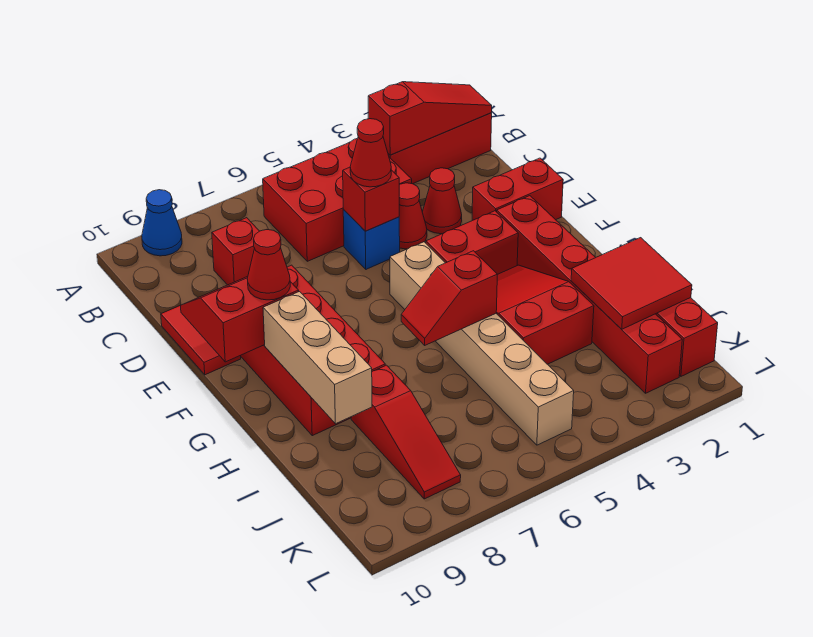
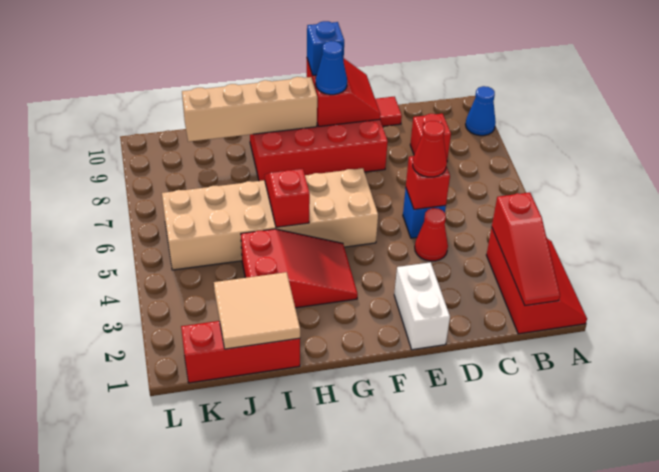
red 2x3 brick [263,139,412,261] -> none
red 1x1 cone [422,168,462,234] -> none
red 1x2 brick [472,158,563,220] -> white 1x2 brick [394,262,450,350]
red 1x6 brick [497,196,682,393] -> none
red 1x2 brick [426,211,518,274] -> none
tan 1x6 brick [390,242,574,445] -> tan 2x6 brick [162,168,378,270]
red 1x1 cone [247,230,290,300] -> blue 1x1 cone [316,41,347,95]
none -> blue 1x1 brick [307,21,344,75]
tan 1x3 brick [263,292,372,424] -> tan 1x4 brick [182,77,317,142]
red 2x2 tile [571,238,692,329] -> tan 2x2 tile [214,272,300,349]
red 1x3 slope [351,365,461,499] -> none

